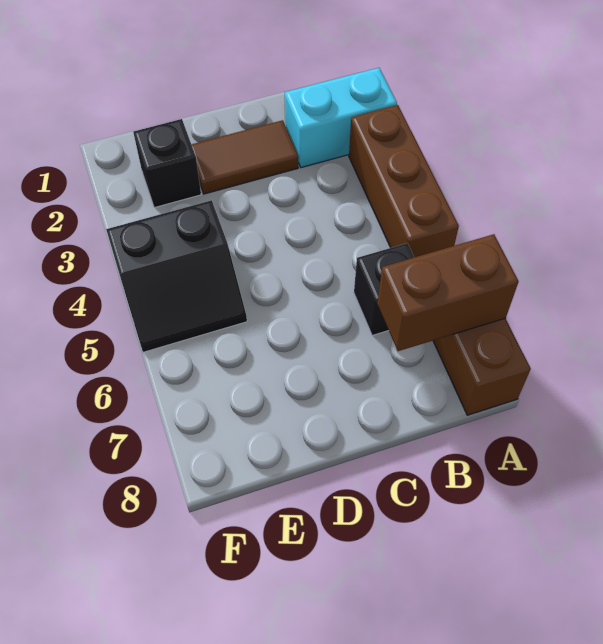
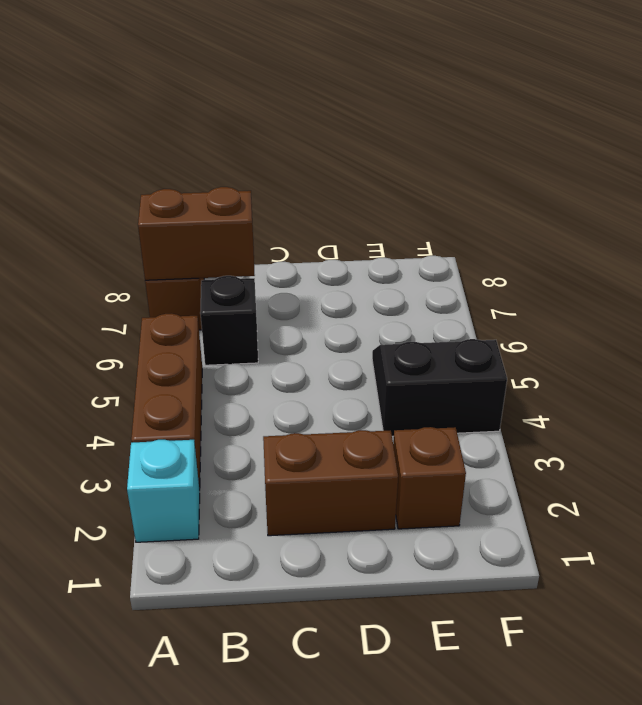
cyan 1x2 brick [285,68,397,168] -> cyan 1x1 brick [127,440,200,542]
brown 1x2 tile [192,120,298,194] -> brown 1x2 brick [263,430,398,536]
black 1x1 brick [133,119,201,208] -> brown 1x1 brick [393,427,466,529]

